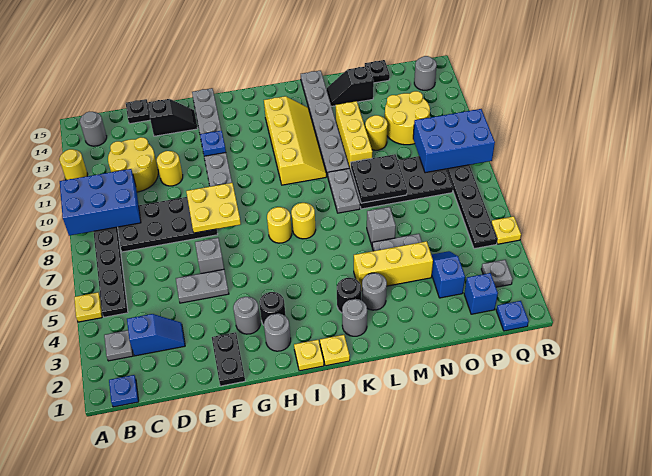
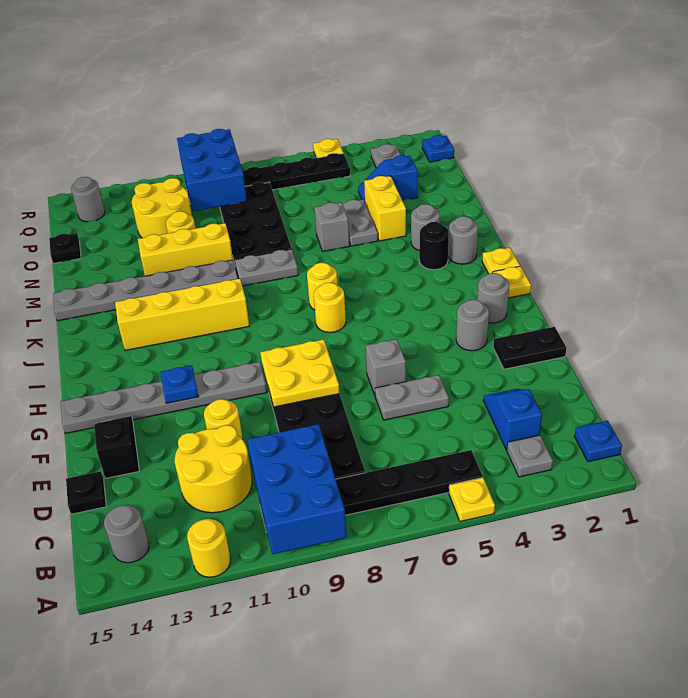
grey 1x2 plate [176,269,229,303] -> grey 1x2 plate turned to [375,375,449,420]
black 1x1 round brick [259,292,286,325] -> none
yellow 1x3 brick [354,241,433,291] -> yellow 1x2 brick [364,176,406,241]
black 2x2 plate [351,154,407,203] -> none
black 1x2 slope [327,66,374,106] -> none
blue 1x1 brick [464,273,498,314] -> none

